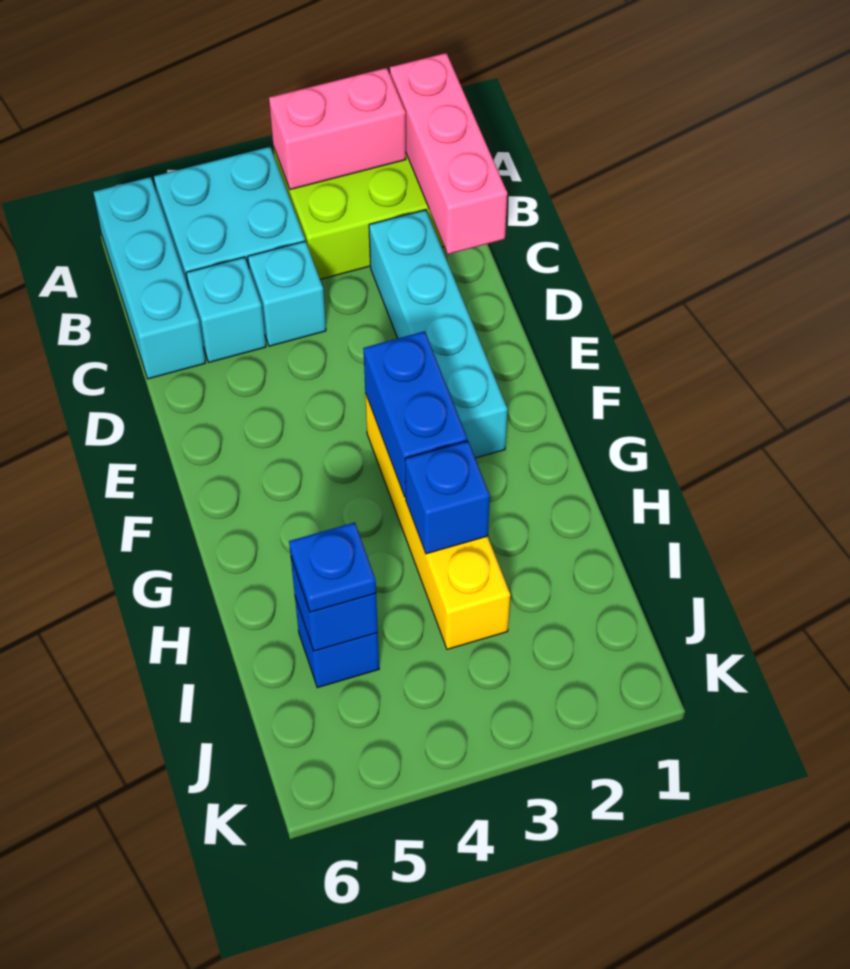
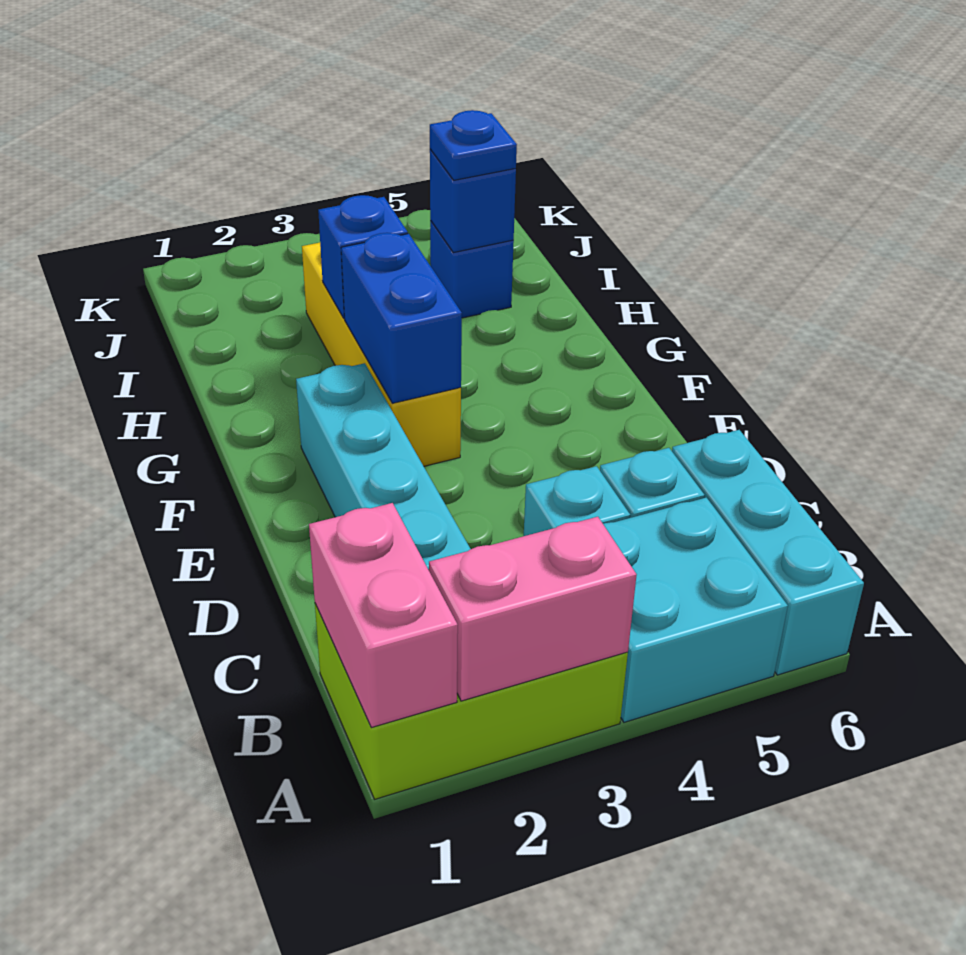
pink 1x3 brick [390,53,507,254] -> pink 1x2 brick [309,503,458,728]

